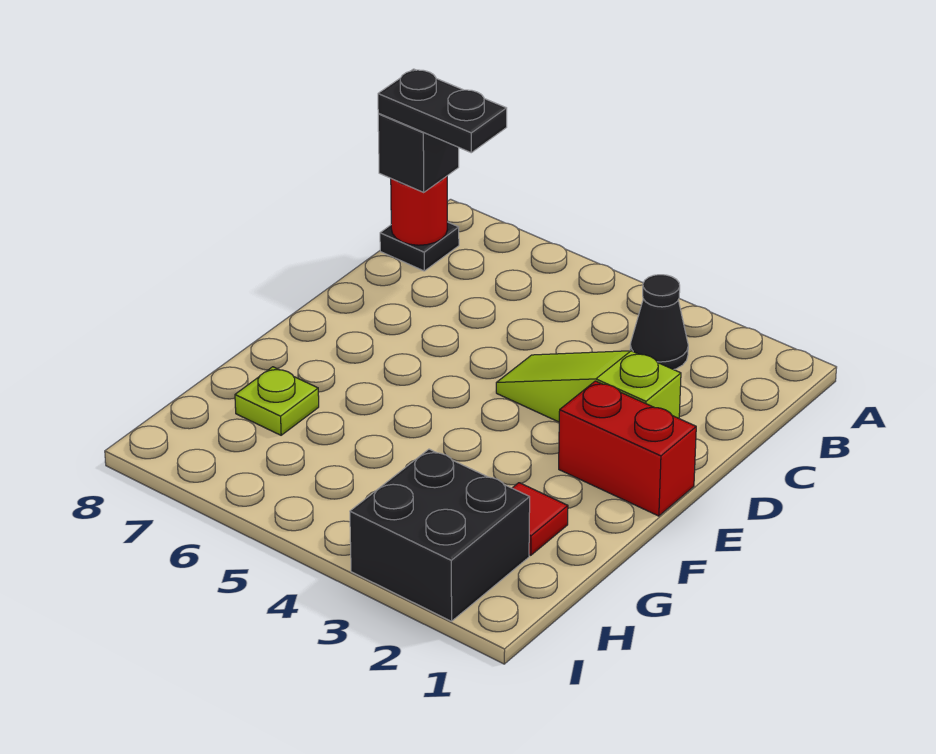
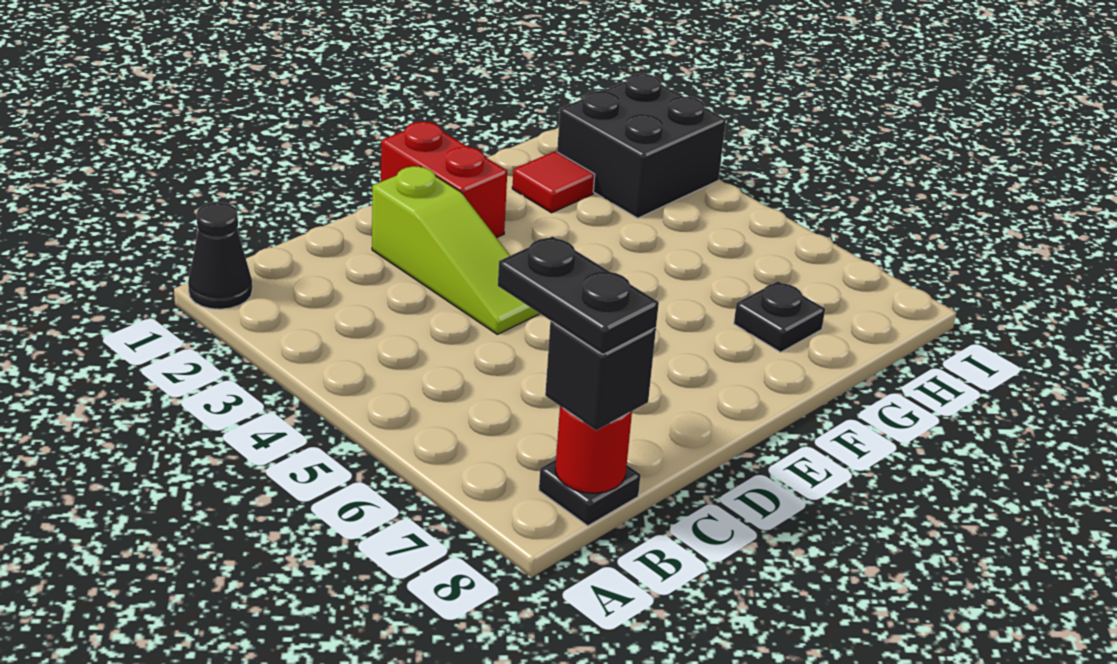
black 1x1 cone [630,275,688,370] -> black 1x1 cone moved to [188,203,252,309]
lime 1x1 plate [235,367,319,435] -> black 1x1 plate [734,281,825,352]

